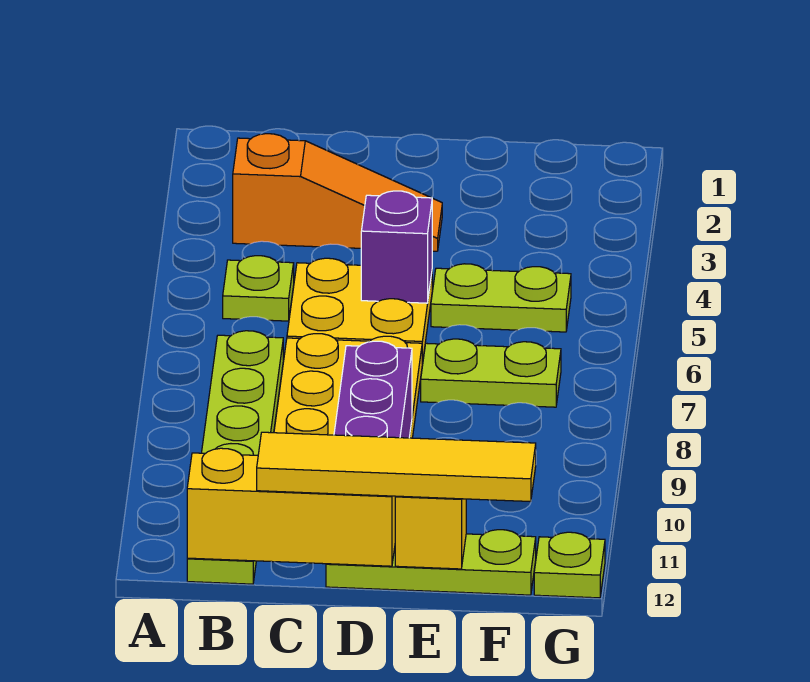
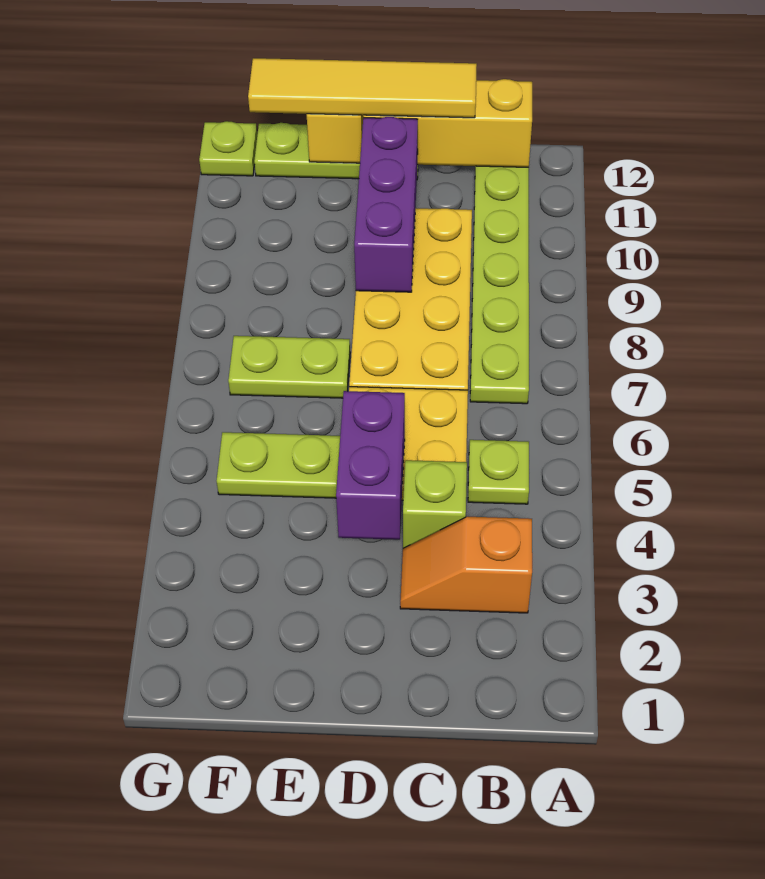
orange 1x3 slope [233,134,442,251] -> orange 1x2 slope [400,517,532,613]
none -> lime 1x1 brick [403,460,467,548]
purple 1x1 brick [361,191,432,303] -> purple 1x2 brick [336,391,405,540]

